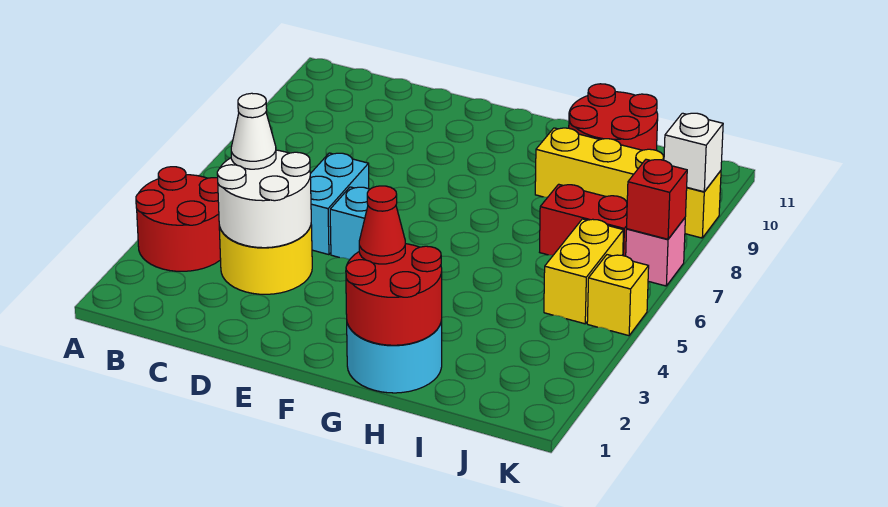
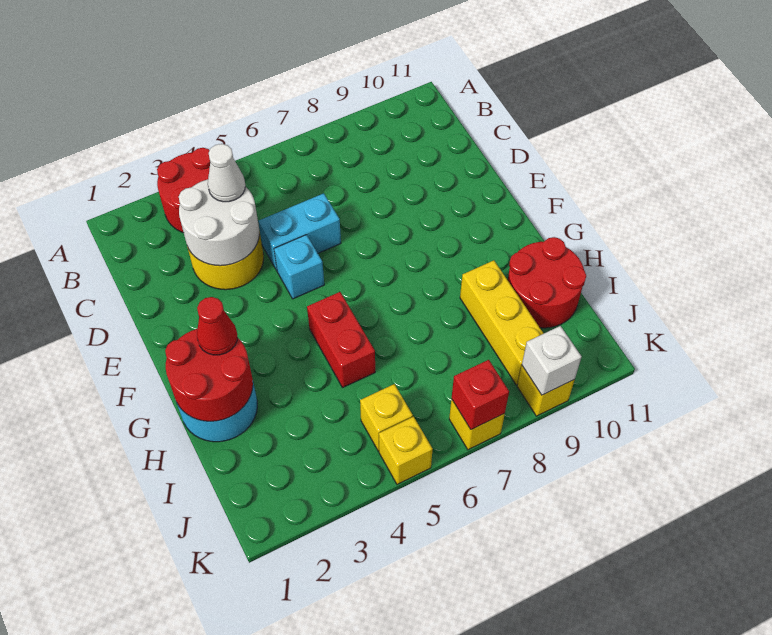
red 1x2 brick [540,184,627,256] -> red 1x2 brick moved to [307,292,375,388]
yellow 1x2 brick [544,219,624,324] -> yellow 1x1 brick [360,384,413,451]
pink 1x1 brick [626,218,685,286] -> yellow 1x1 brick [449,399,505,450]

